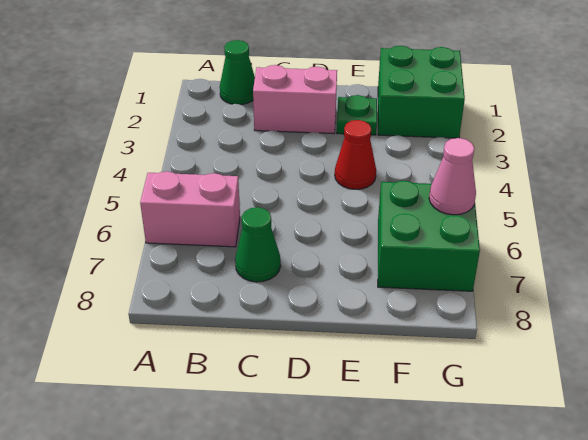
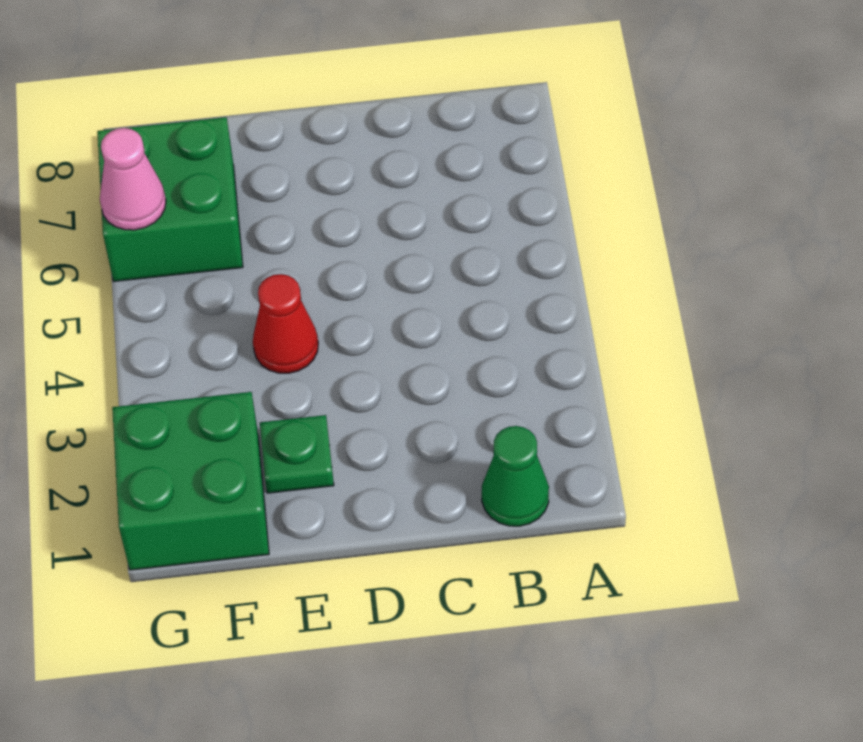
pink 1x2 brick [140,171,240,247] -> none
pink 1x2 brick [253,65,337,134] -> none
green 1x1 cone [235,207,281,282] -> none

